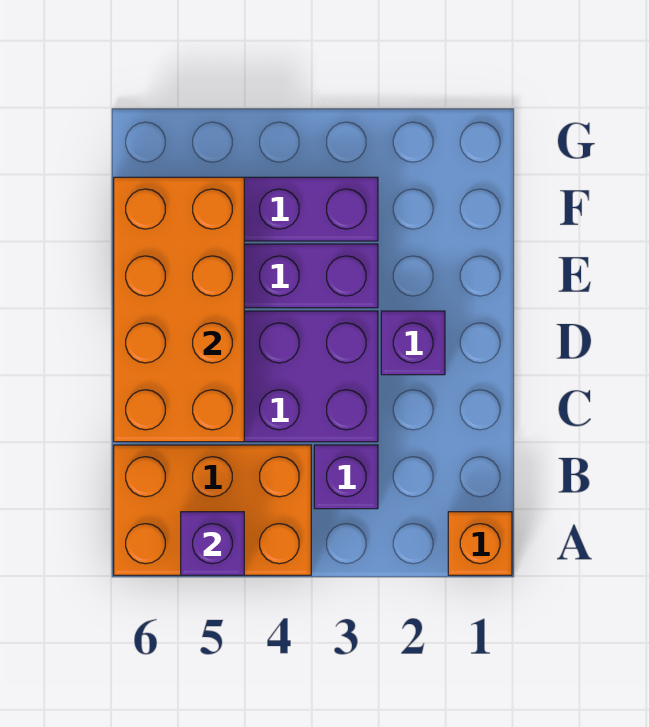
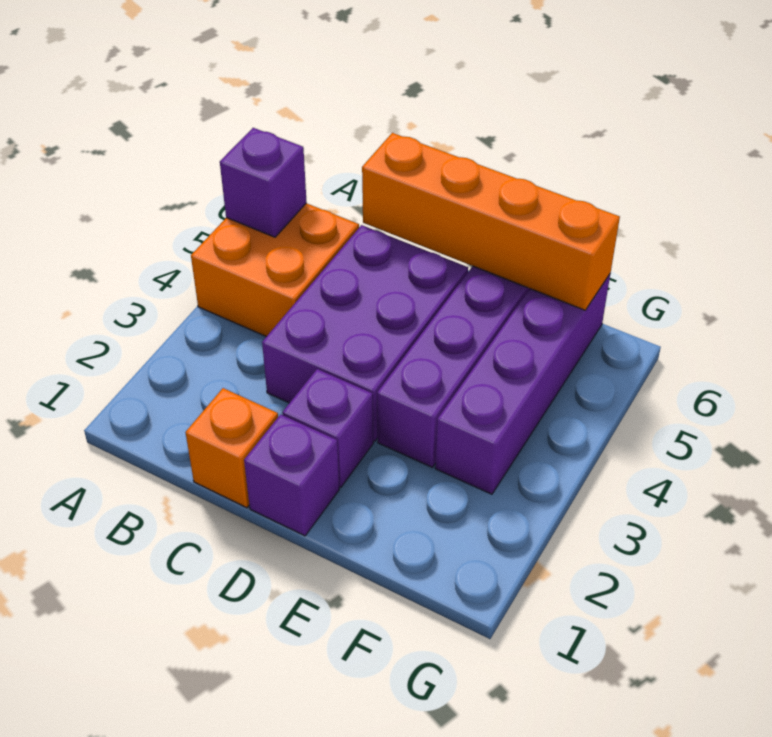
orange 1x1 brick [448,512,512,575] -> orange 1x1 brick moved to [185,388,278,508]
orange 2x3 brick [114,445,311,575] -> orange 2x2 brick [191,203,359,337]
purple 1x1 brick [314,445,378,509] -> purple 1x1 brick moved to [244,414,339,536]
orange 2x4 brick [114,177,244,442] -> orange 1x4 brick [362,133,620,310]

